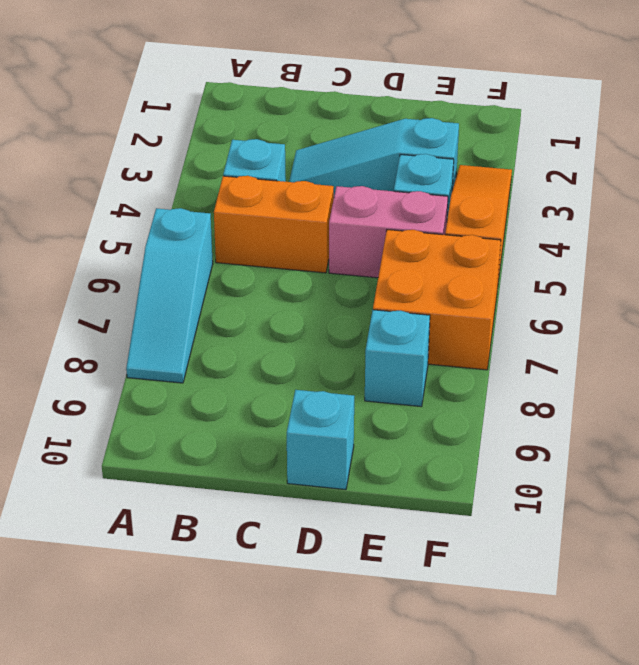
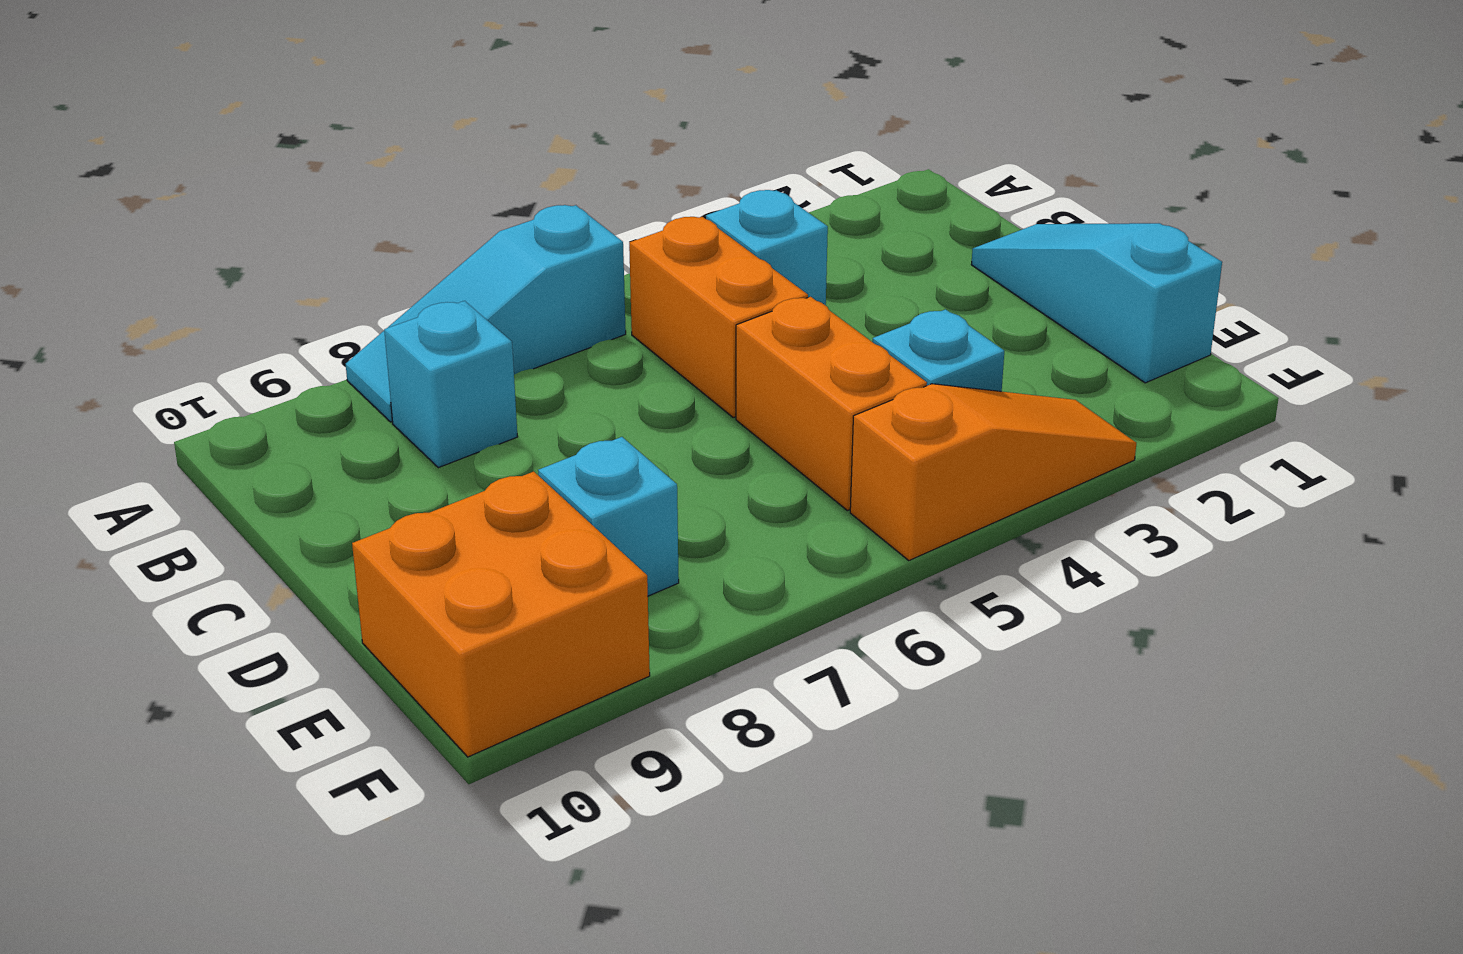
cyan 1x3 slope [289,118,459,195] -> cyan 1x3 slope moved to [971,223,1222,383]
pink 1x2 brick [329,186,448,278] -> orange 1x2 brick [736,297,927,511]
cyan 1x1 brick [287,390,354,490] -> cyan 1x1 brick moved to [384,301,518,468]
orange 2x2 brick [373,230,501,370] -> orange 2x2 brick moved to [352,472,650,757]

